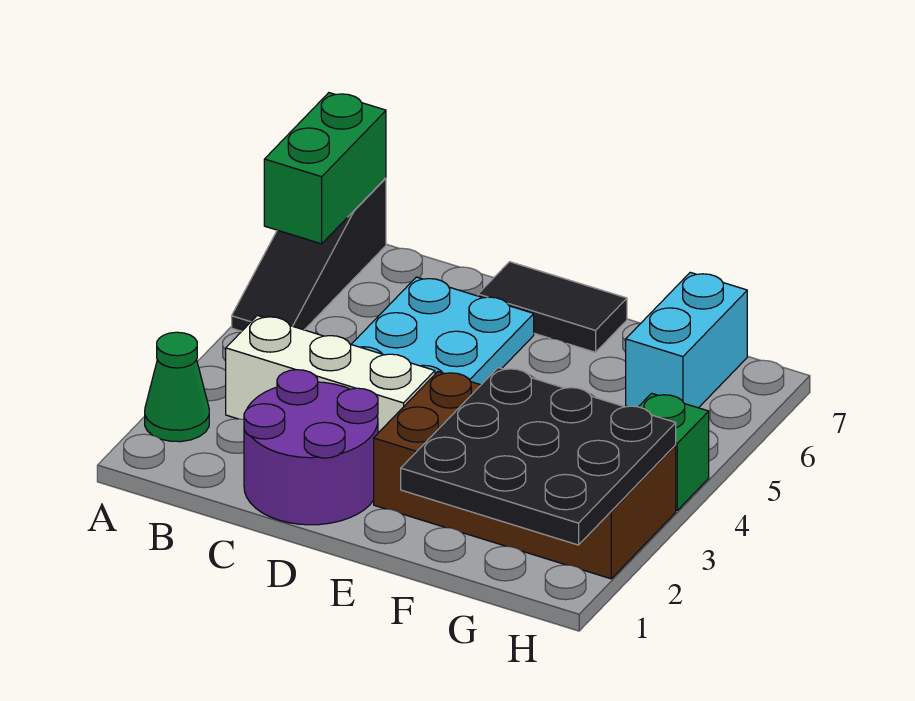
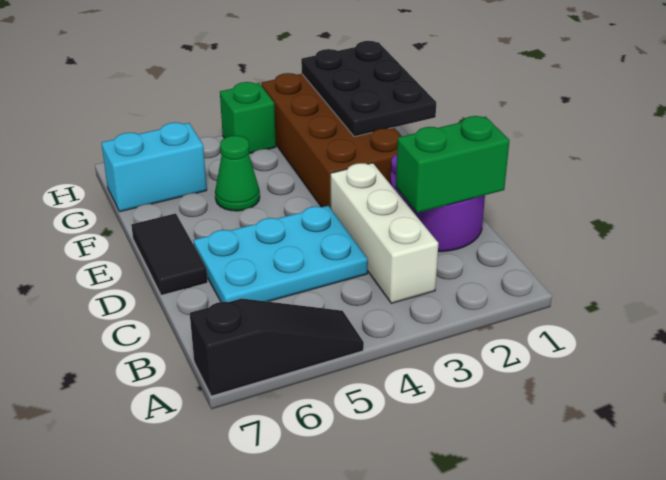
green 1x1 cone [145,332,209,442] -> green 1x1 cone moved to [215,136,260,211]
green 1x2 brick [264,93,386,244] -> green 1x2 brick moved to [396,116,510,213]
black 3x3 plate [401,368,676,545] -> black 2x3 plate [301,41,436,137]

